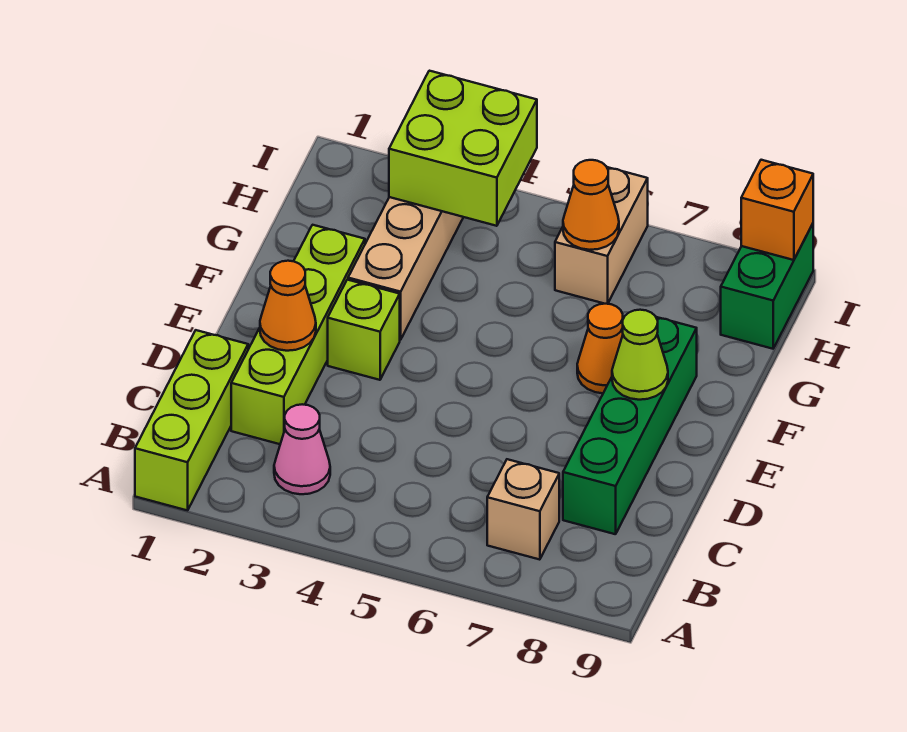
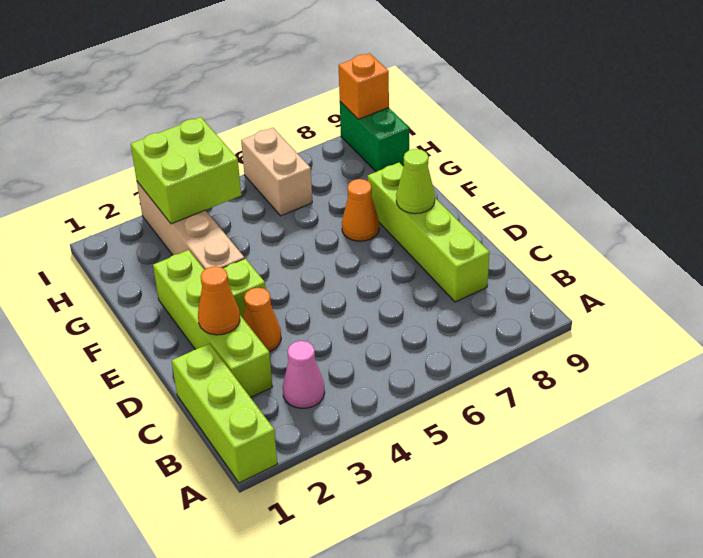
tan 1x1 brick [487,459,559,560] -> none
green 1x4 brick [563,317,697,534] -> lime 1x4 brick [368,163,490,302]
orange 1x1 cone [563,160,619,250] -> orange 1x1 cone moved to [243,288,281,352]

